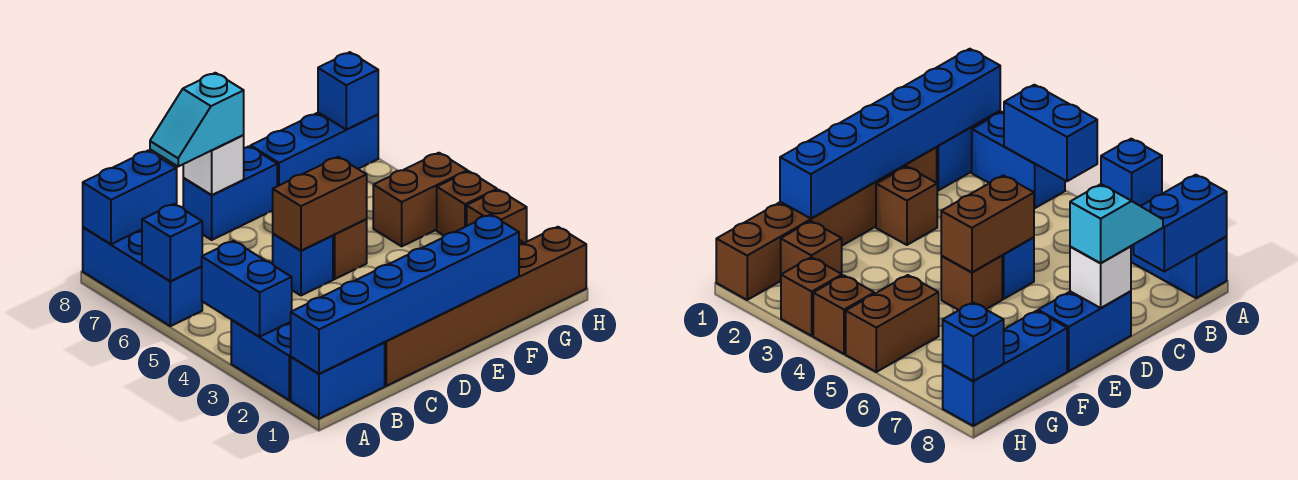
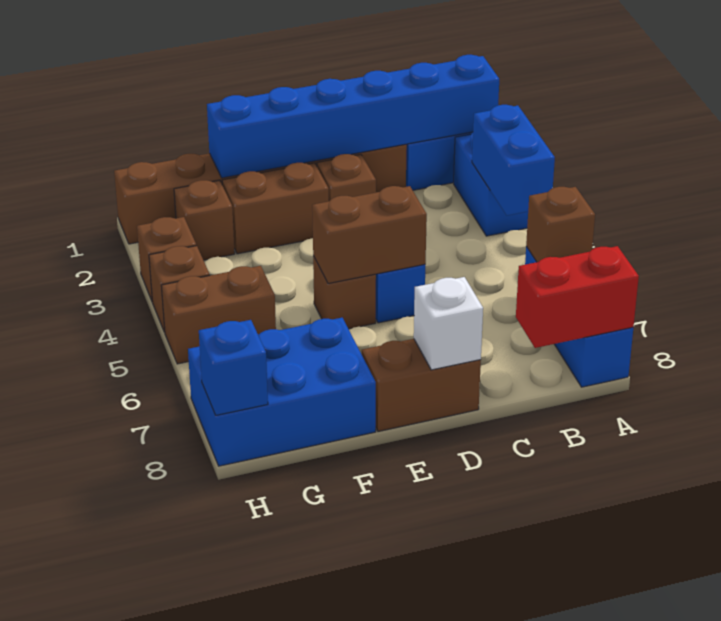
blue 1x1 brick [142,204,202,281] -> brown 1x1 brick [526,187,595,262]
blue 1x2 brick [83,150,177,244] -> red 1x2 brick [516,246,639,348]
cyan 1x2 slope [150,73,244,166] -> none
blue 1x2 brick [183,146,277,240] -> brown 1x2 brick [362,339,481,431]
none -> brown 1x2 brick [222,163,329,254]
blue 1x3 brick [251,112,378,186] -> blue 2x3 brick [188,318,376,466]

